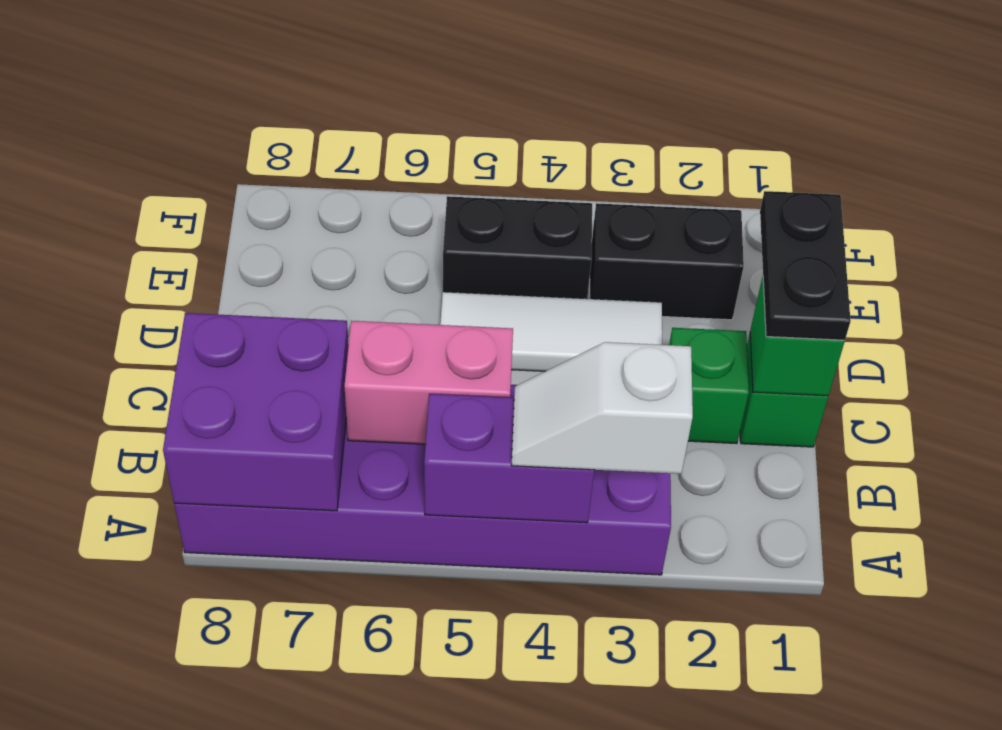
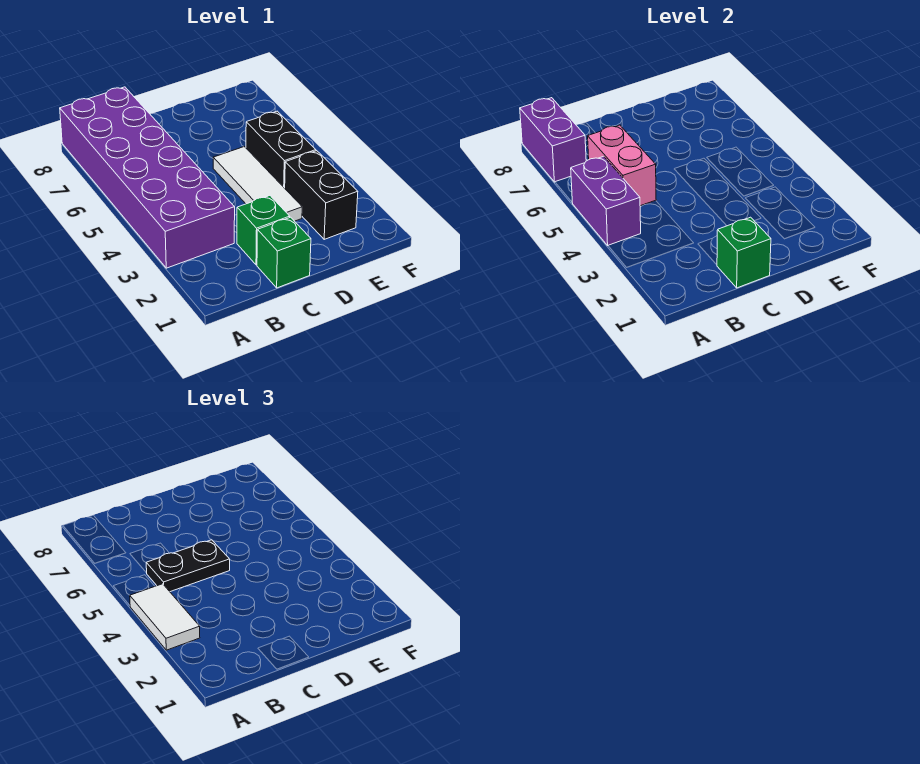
white 1x2 slope [511,342,693,474] -> white 1x2 tile [130,584,200,650]
purple 2x2 brick [163,313,349,511] -> purple 1x2 brick [520,98,586,182]
black 1x2 plate [760,191,851,341] -> black 1x2 plate moved to [146,540,230,592]

